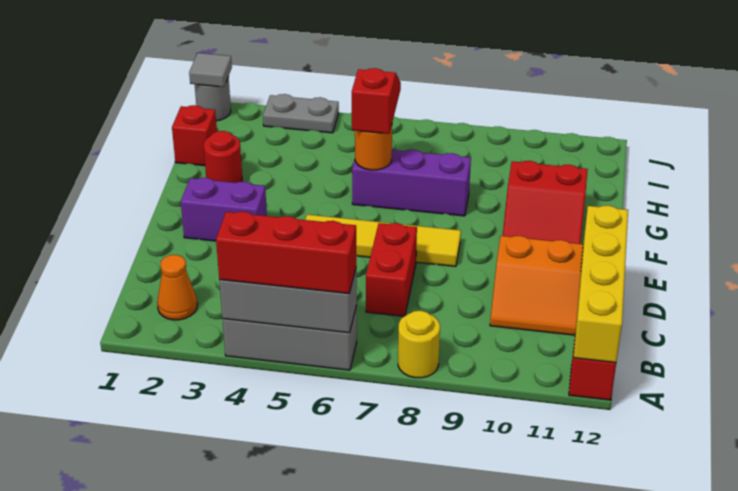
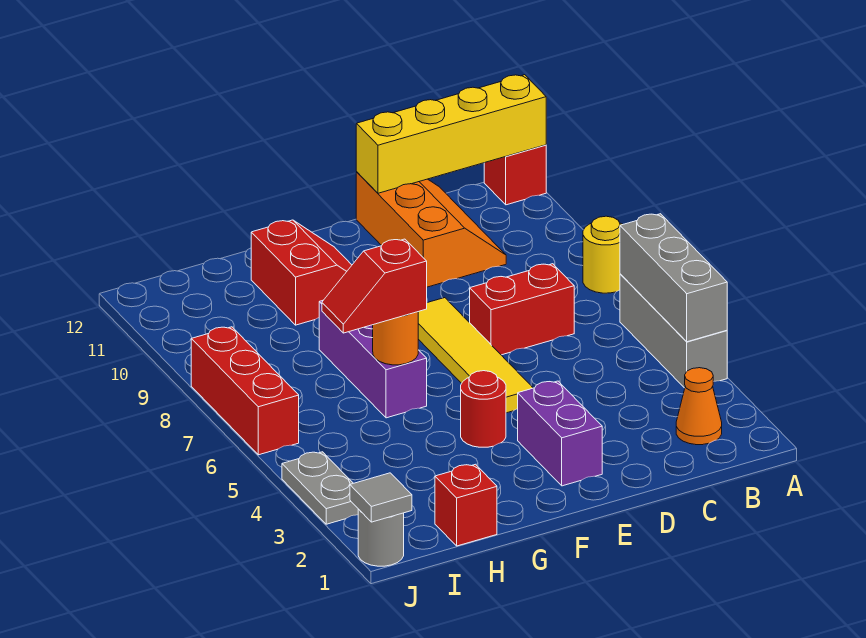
red 1x3 brick [216,212,356,294] -> red 1x3 brick moved to [191,327,299,455]
red 1x1 round brick [204,131,242,183] -> red 1x1 round brick moved to [461,371,506,447]

